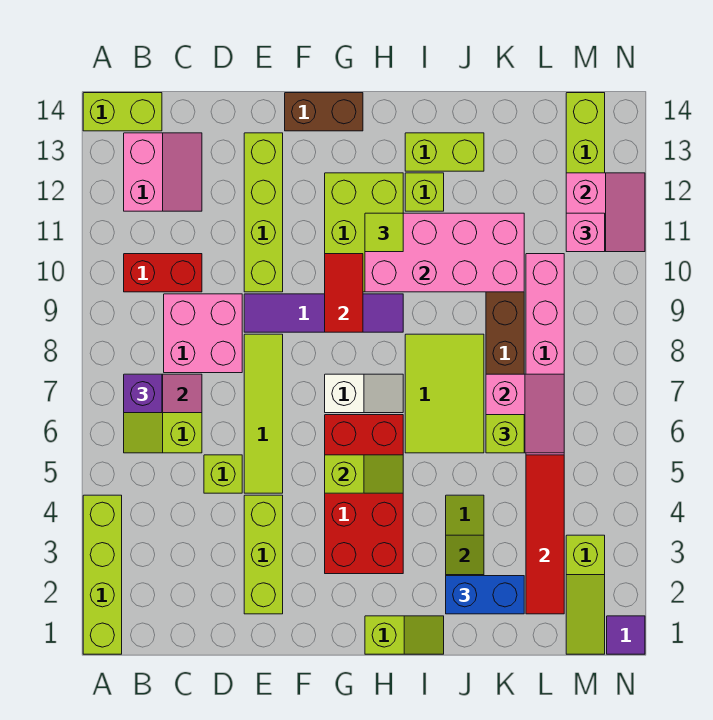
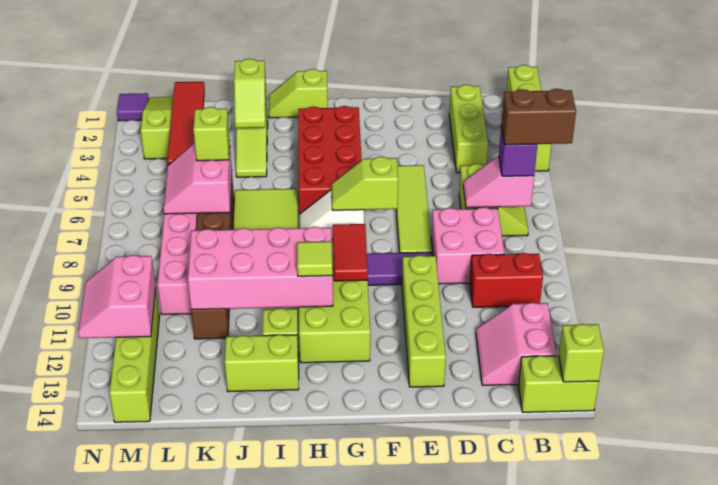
lime 1x1 brick [204,455,242,493] -> lime 1x1 brick moved to [559,324,604,382]
lime 1x3 brick [244,495,283,614] -> lime 1x3 brick moved to [449,85,488,173]
brown 1x2 brick [285,93,363,131] -> brown 1x2 brick moved to [501,89,576,145]
lime 1x2 slope [325,455,403,493] -> lime 1x2 slope moved to [332,157,398,210]
blue 1x2 brick [446,576,524,614] -> none
pink 1x1 brick [566,213,605,252] -> none

